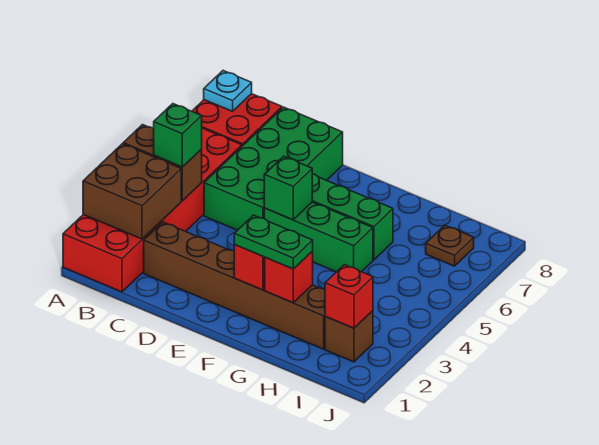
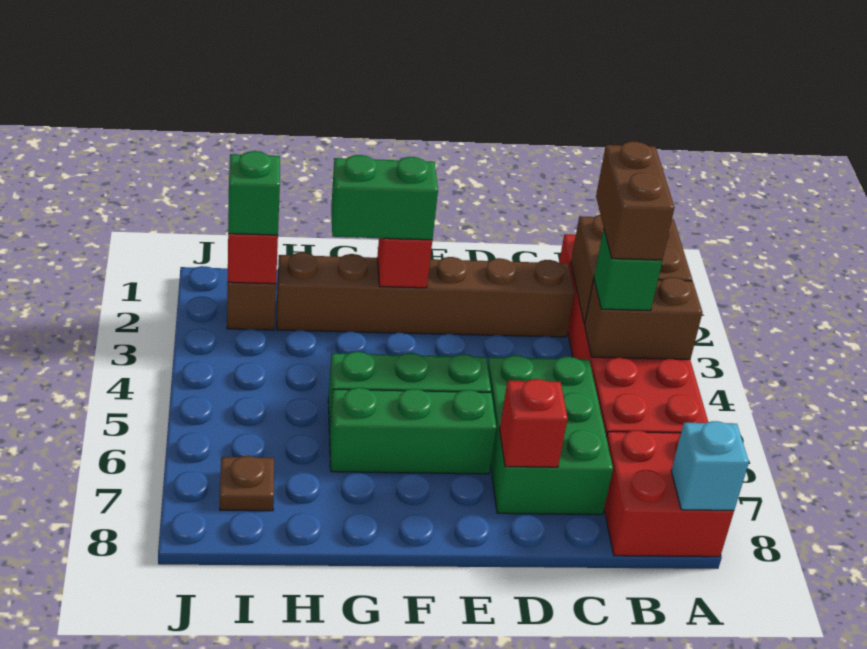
cyan 1x1 plate [204,71,252,111] -> cyan 1x1 brick [671,421,749,510]
none -> brown 1x2 brick [596,141,674,260]
green 2x4 brick [204,107,343,230] -> green 2x3 brick [488,355,613,515]
green 1x1 brick [264,156,312,220] -> green 1x1 brick moved to [228,151,280,235]
green 1x2 plate [234,215,313,269] -> green 1x2 brick [331,155,438,240]
red 1x1 brick [265,252,313,303] -> red 1x1 brick moved to [500,379,568,467]

